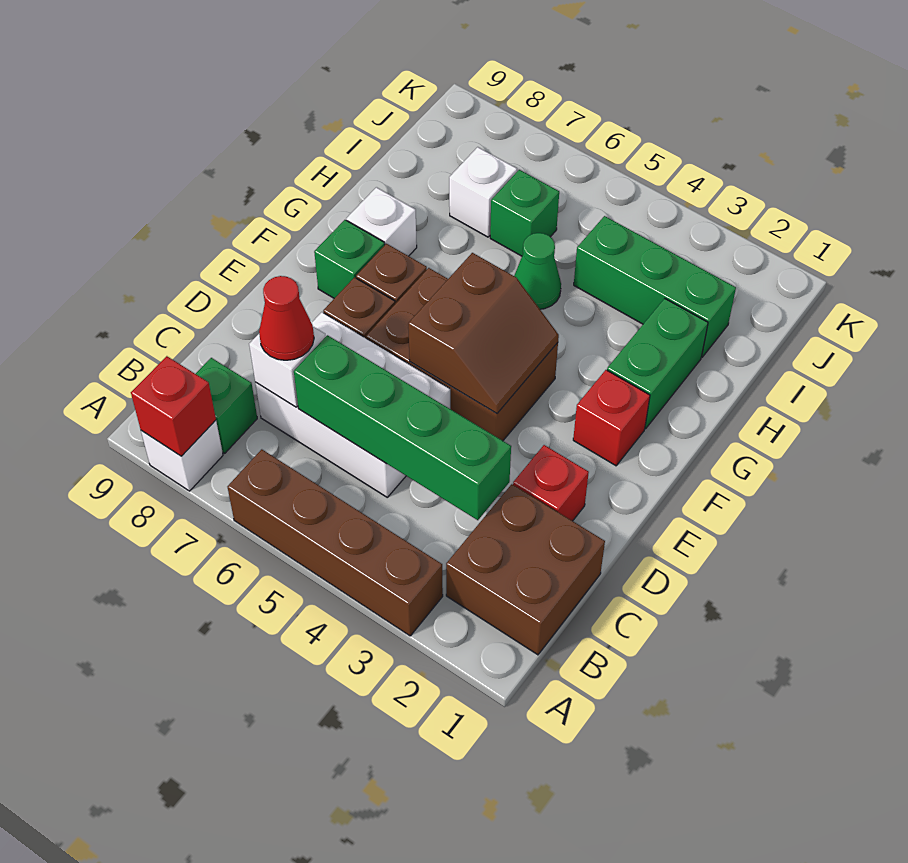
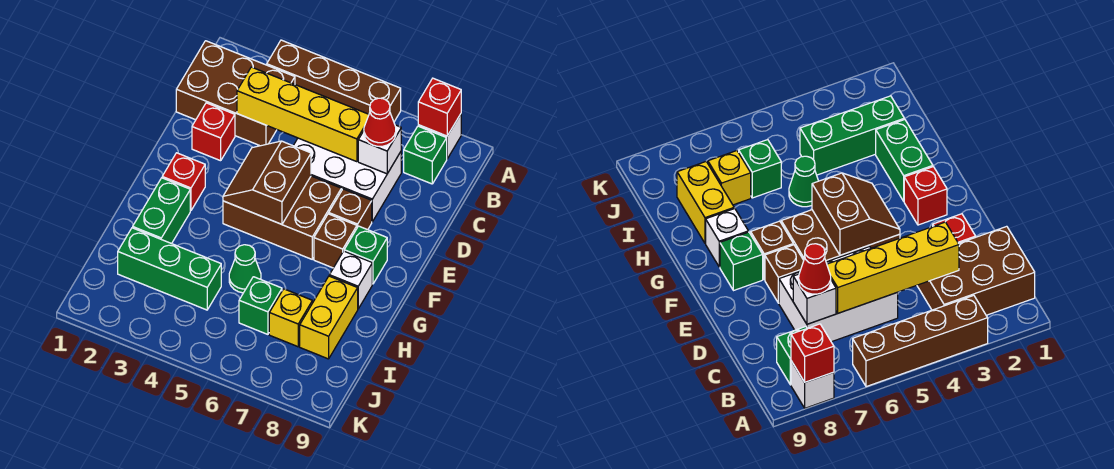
brown 2x2 brick [446,484,605,655] -> brown 2x3 brick [176,41,295,146]
green 1x4 brick [294,335,511,520] -> yellow 1x4 brick [237,67,369,162]
none -> yellow 1x2 brick [300,276,358,359]
white 1x1 brick [449,147,517,237] -> yellow 1x1 brick [269,289,312,347]

